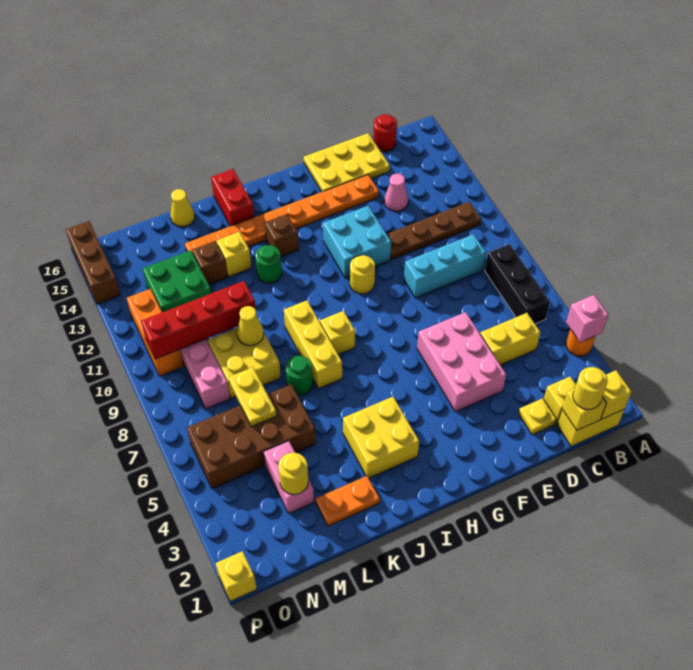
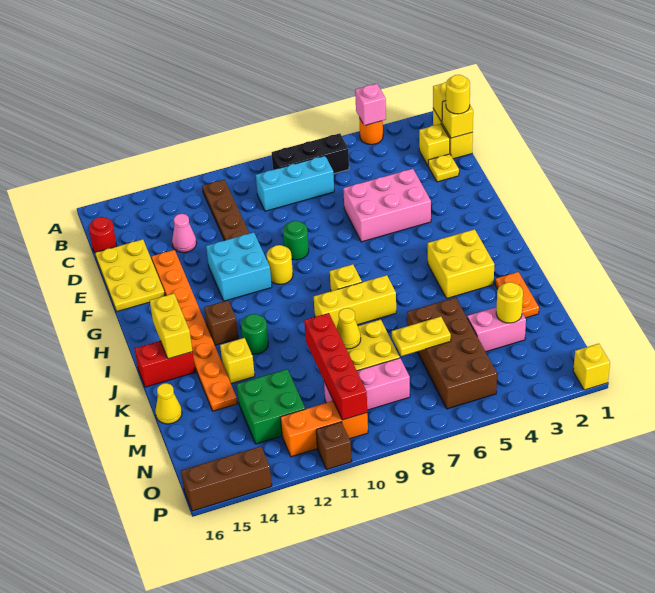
yellow 1x2 brick [480,313,540,365] -> yellow 1x2 brick moved to [150,294,192,359]
cyan 1x3 brick [404,234,486,298] -> cyan 1x3 brick turned to [256,156,334,211]
green 1x1 round brick [286,356,313,395] -> green 1x1 round brick moved to [283,221,309,260]
brown 1x1 brick [192,241,228,284] -> brown 1x1 brick moved to [316,422,352,469]

